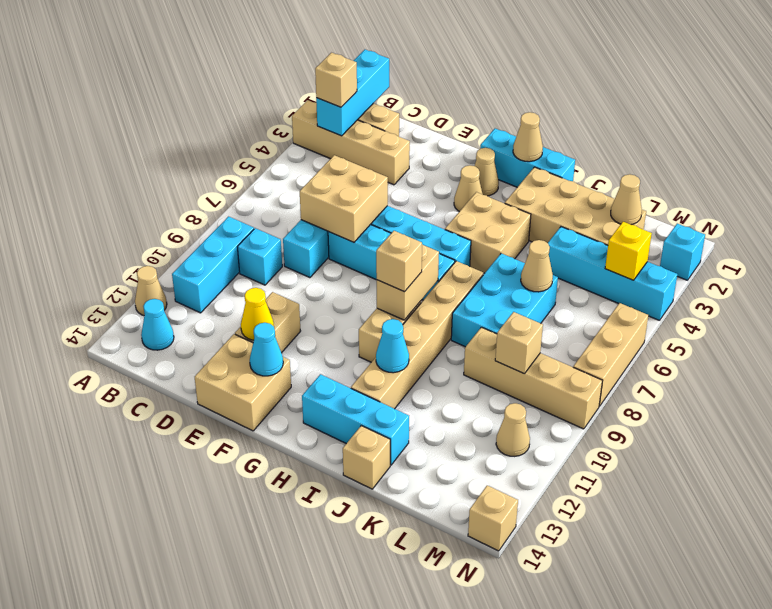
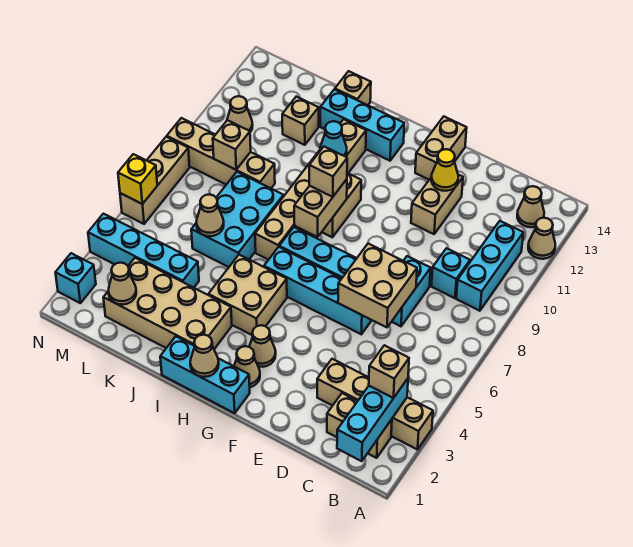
cyan 1x1 cone [141,299,174,350] -> tan 1x1 cone [517,186,544,227]
tan 2x2 brick [195,334,291,431] -> tan 1x2 brick [415,117,467,180]
cyan 1x1 cone [250,323,283,376] -> none
yellow 1x1 brick [605,222,652,280] -> yellow 1x1 brick moved to [118,154,157,204]
tan 1x1 brick [468,485,518,551] -> tan 1x1 brick moved to [282,97,319,145]

